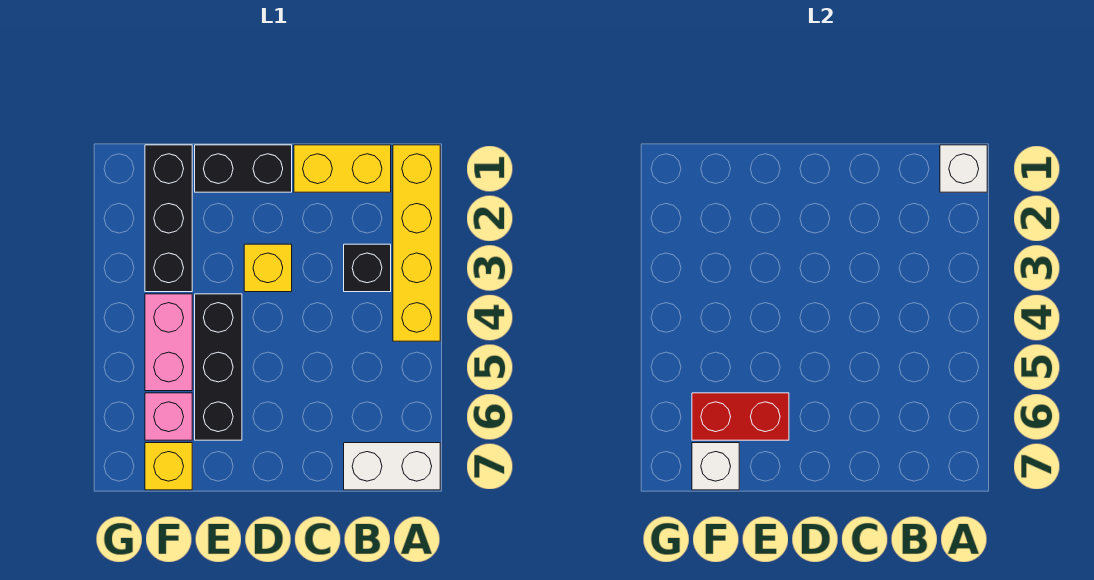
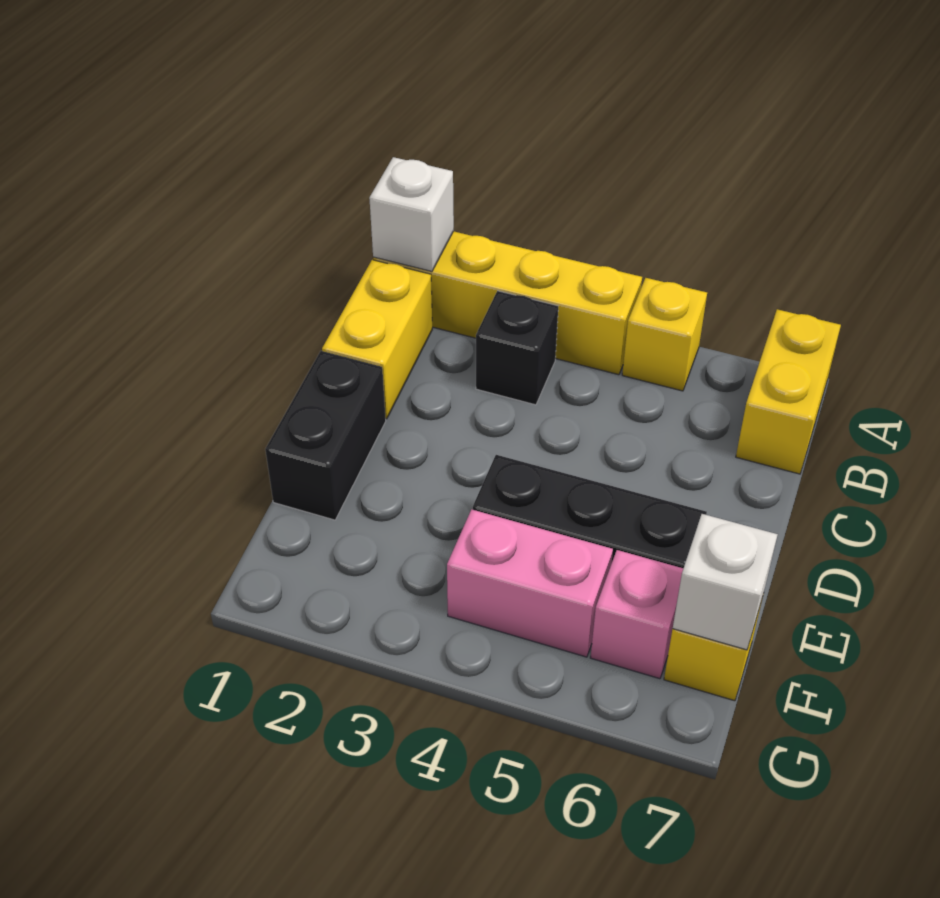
white 1x2 brick [344,443,440,490] -> yellow 1x2 brick [736,309,841,474]
yellow 1x1 brick [244,244,292,292] -> yellow 1x1 brick moved to [622,278,707,391]
red 1x2 brick [692,393,789,440] -> none
black 1x3 brick [145,145,192,292] -> none

